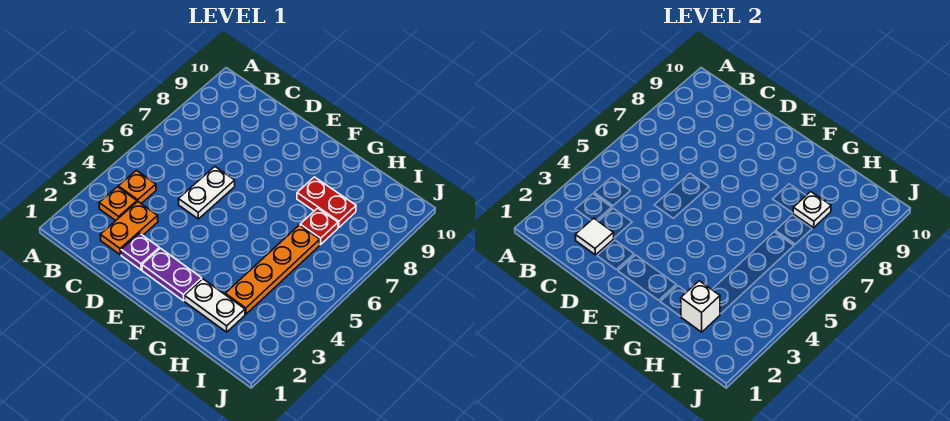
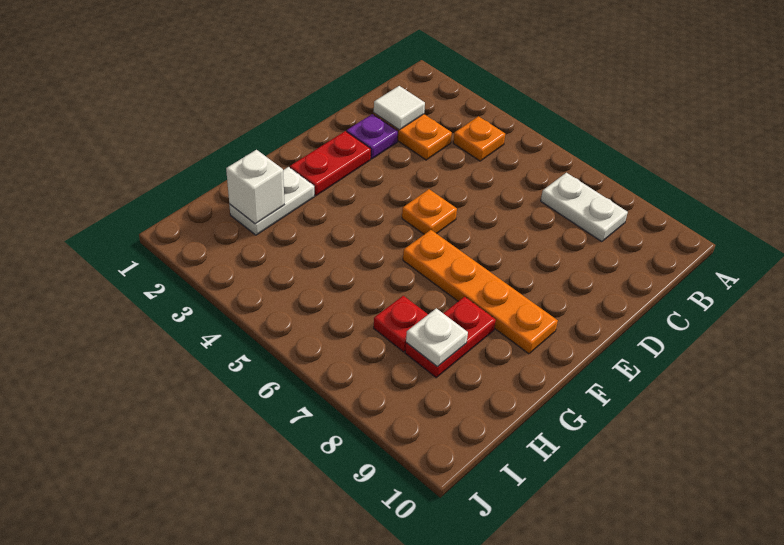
orange 1x1 plate [99,187,137,221] -> orange 1x1 plate moved to [402,189,457,234]
white 1x2 plate [178,167,235,219] -> white 1x2 plate moved to [541,173,628,242]
purple 1x2 plate [142,248,202,301] -> red 1x2 plate [290,131,371,196]
orange 1x4 plate [225,225,320,314] -> orange 1x4 plate moved to [403,230,558,354]

